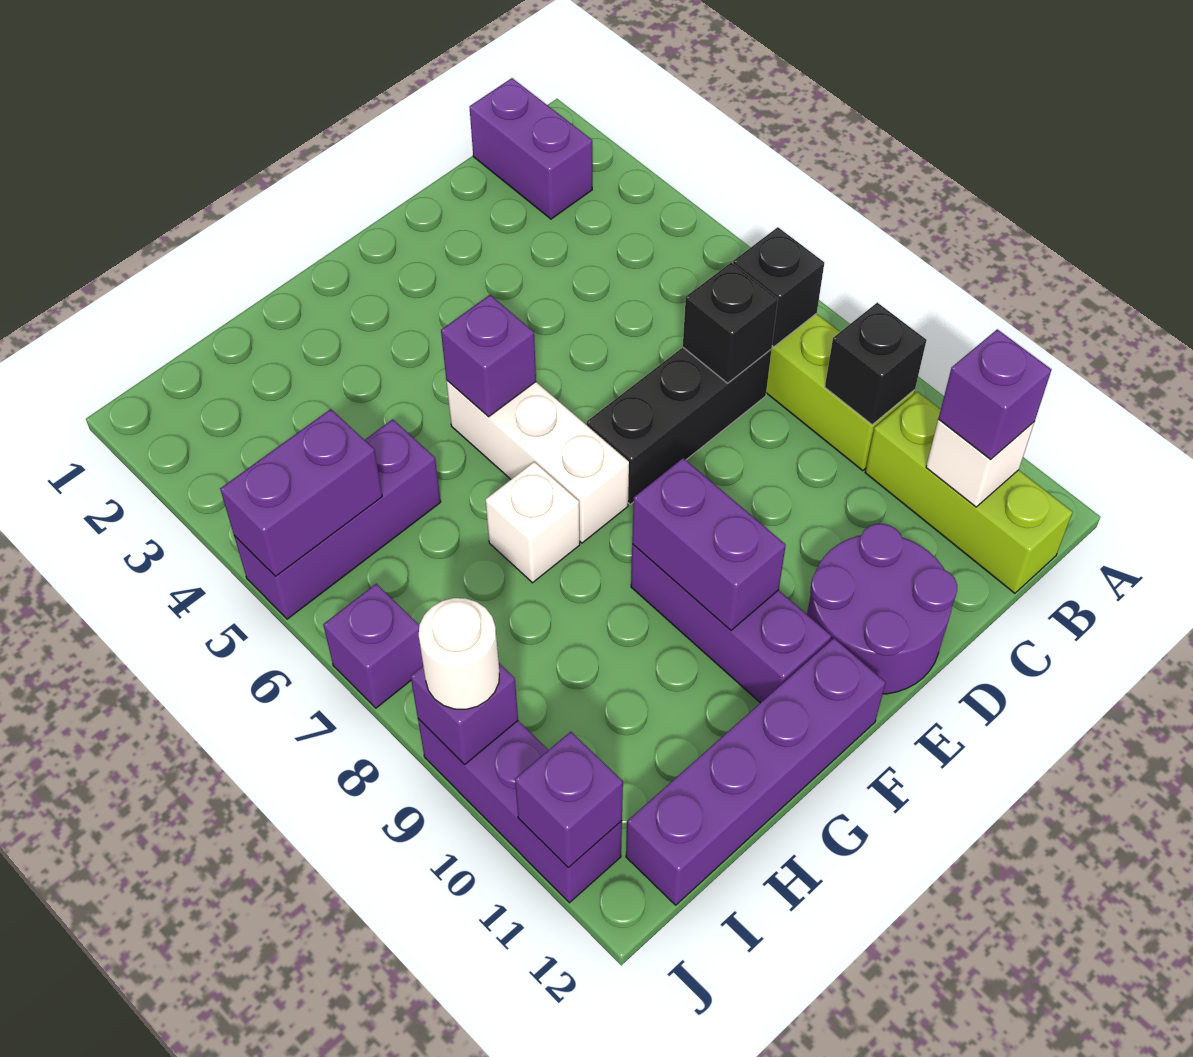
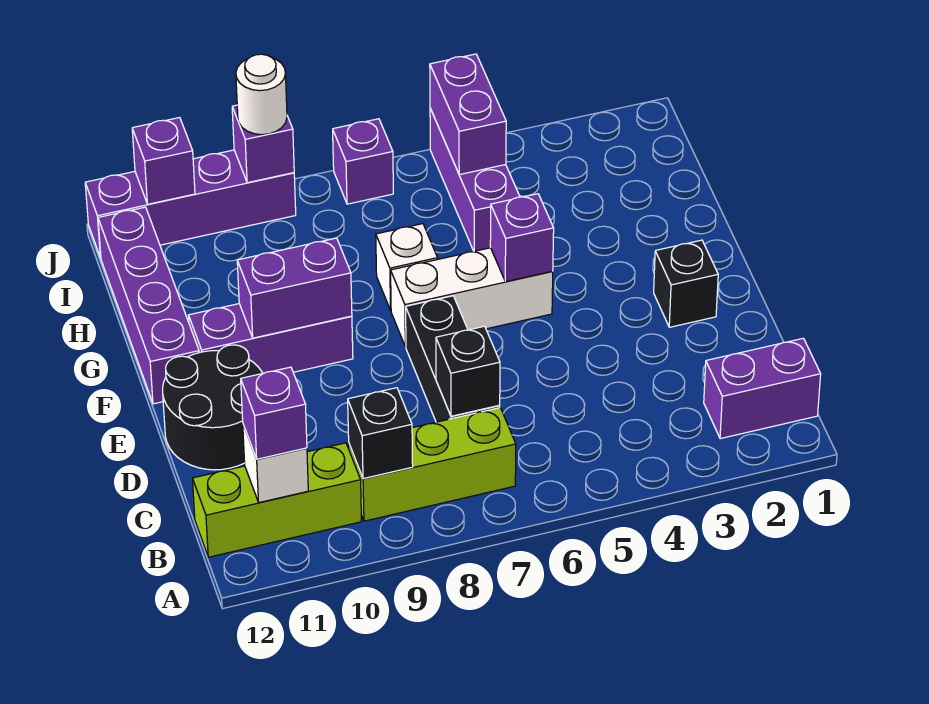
black 1x1 brick [733,227,824,347] -> black 1x1 brick moved to [654,240,718,327]
purple 2x2 round brick [807,524,957,694] -> black 2x2 round brick [163,345,263,470]
purple 1x3 brick [418,719,622,903] -> purple 1x4 brick [85,150,296,258]

